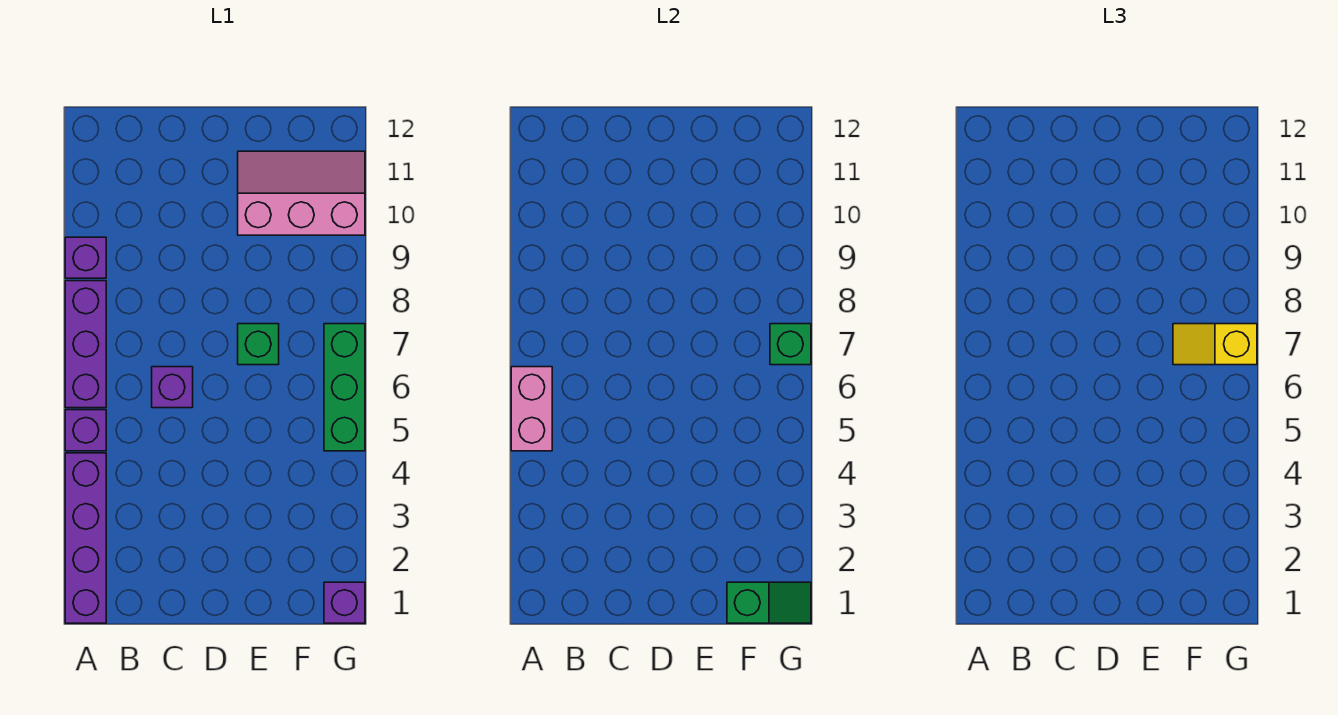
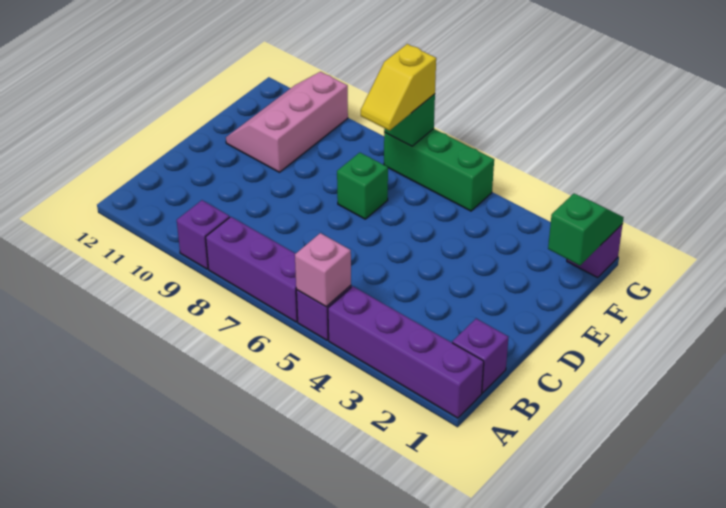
pink 1x2 brick [511,367,552,451] -> pink 1x1 brick [295,233,351,307]
purple 1x1 brick [152,367,193,408] -> purple 1x1 brick moved to [452,319,508,393]

